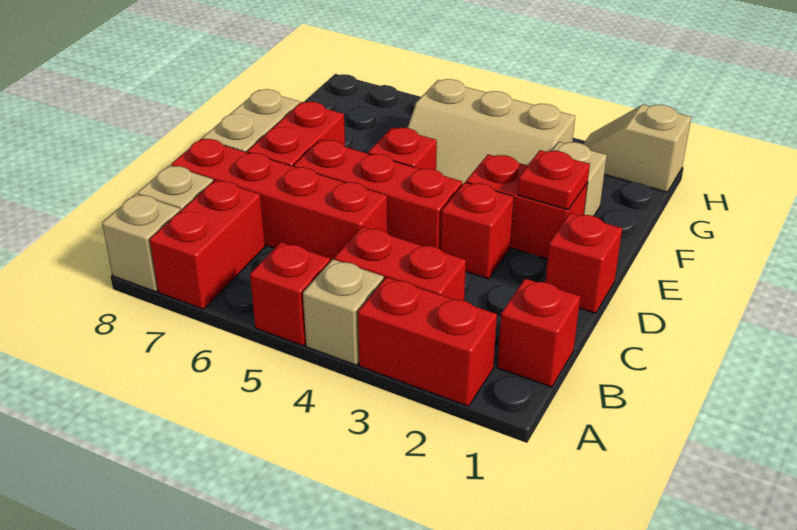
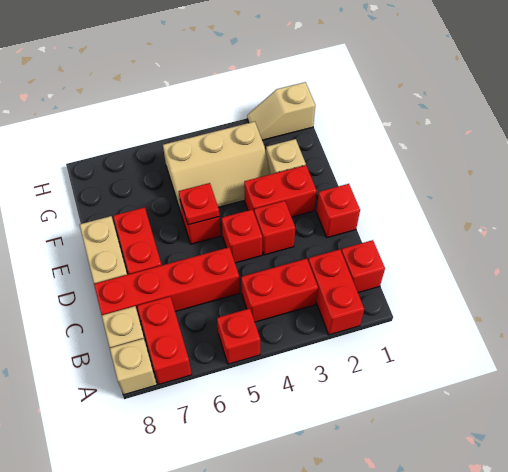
red 1x2 brick [358,277,497,406] -> red 1x2 brick turned to [308,249,364,335]
tan 1x1 brick [303,259,384,365] -> none
red 1x3 brick [294,140,462,249] -> red 1x1 brick [222,209,262,263]
red 1x1 plate [518,150,590,210] -> red 1x1 plate moved to [179,183,219,225]

